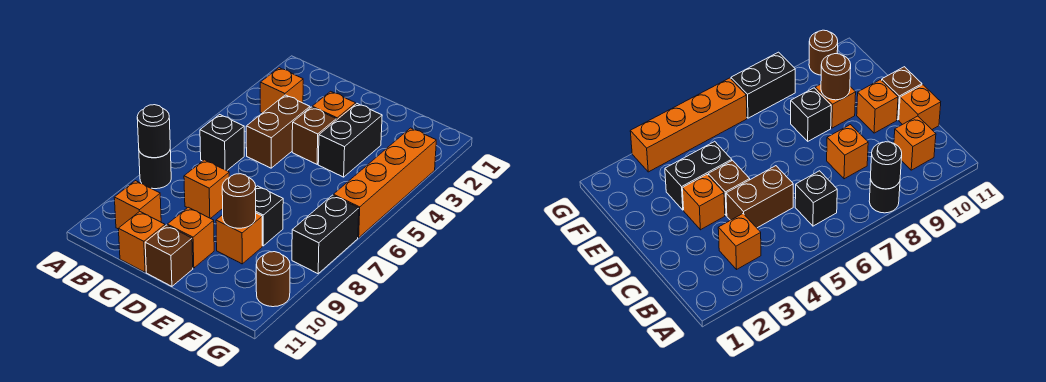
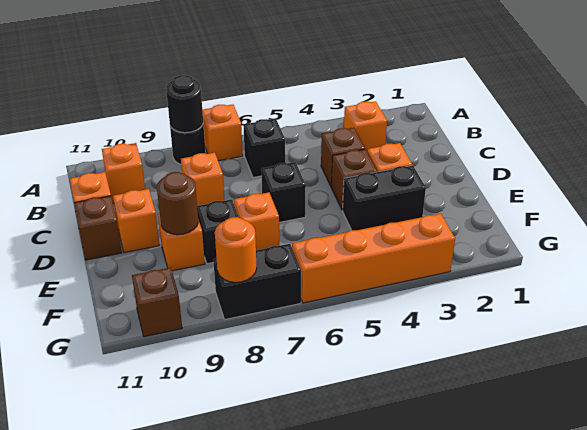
none -> orange 1x1 brick [202,104,243,161]
brown 1x2 brick [246,95,310,168] -> brown 1x1 brick [321,128,365,187]
none -> black 1x1 brick [261,162,306,222]
none -> orange 1x1 brick [234,192,279,250]
none -> orange 1x1 round brick [215,217,257,282]
brown 1x1 round brick [256,252,290,307] -> brown 1x1 brick [132,268,182,337]

